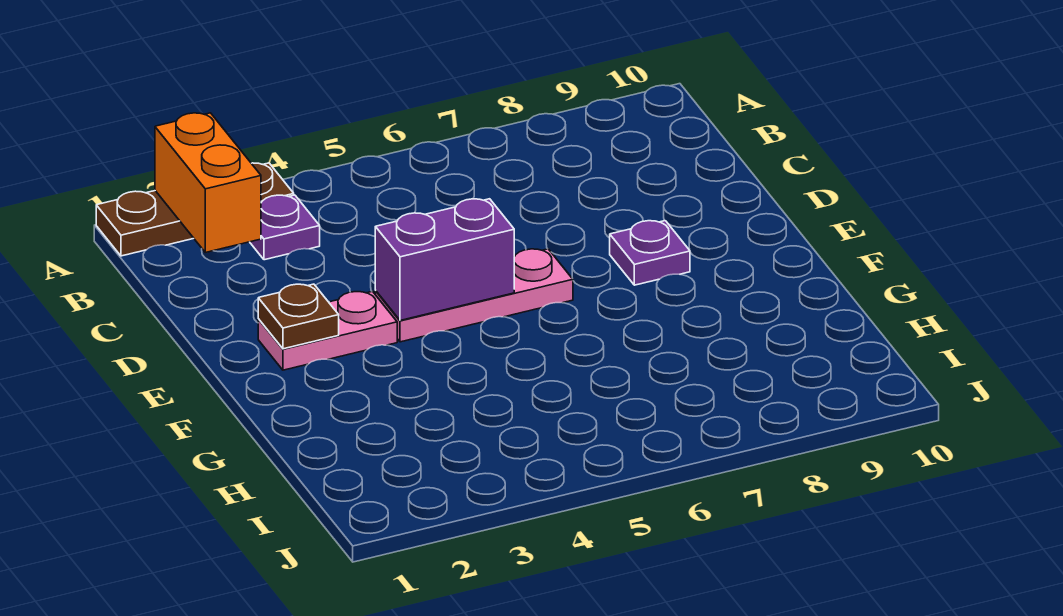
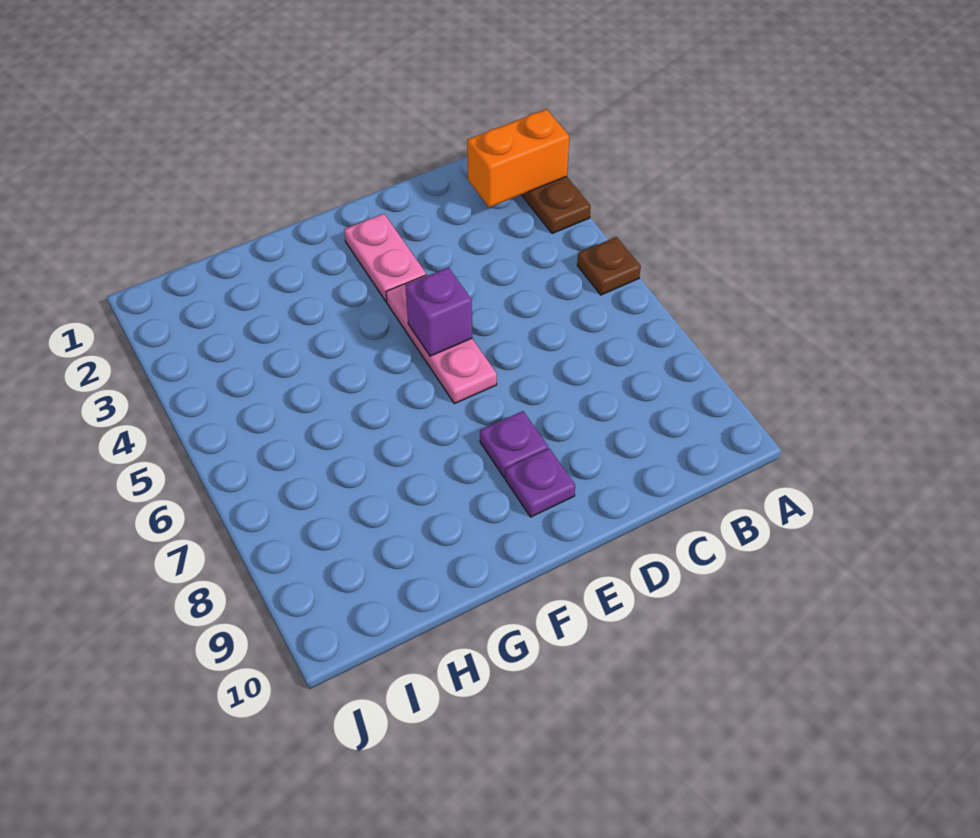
purple 1x1 plate [250,195,320,260] -> purple 1x1 plate moved to [505,448,575,517]
brown 1x1 plate [258,284,339,349] -> brown 1x1 plate moved to [577,237,641,295]
purple 1x2 brick [375,199,514,320] -> purple 1x1 brick [405,267,472,356]

